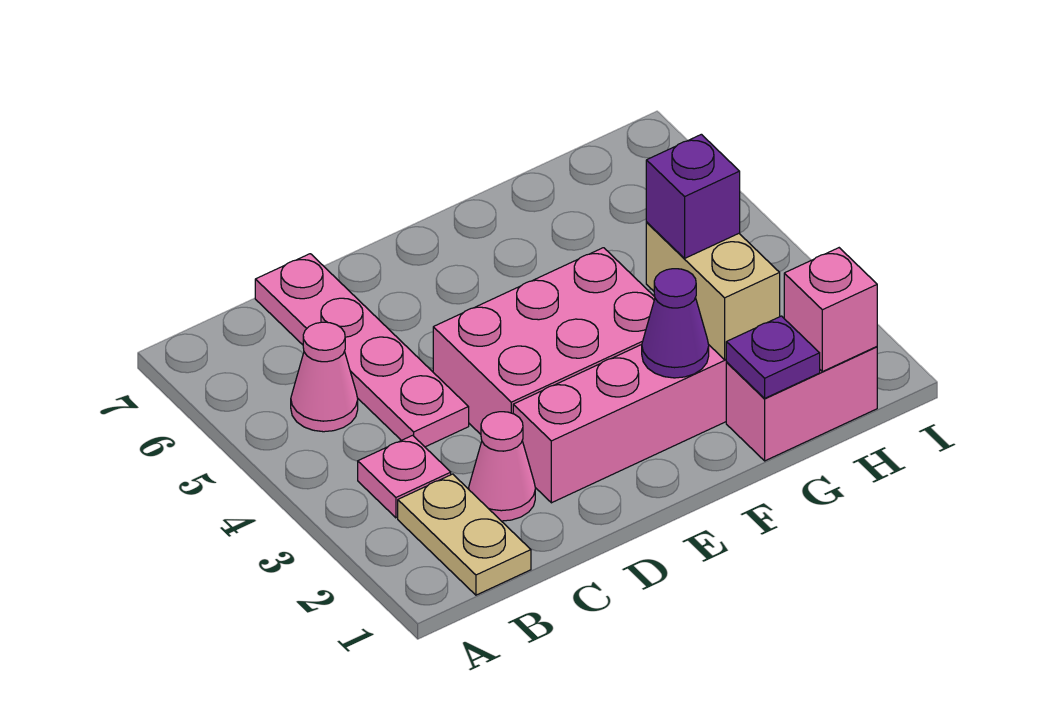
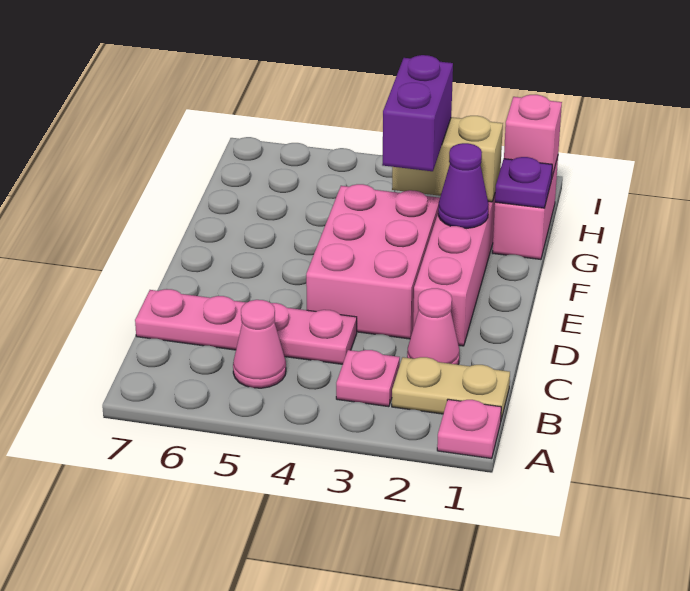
none -> pink 1x1 plate [437,399,501,459]
purple 1x1 brick [646,134,740,258] -> purple 1x2 brick [382,55,453,171]

